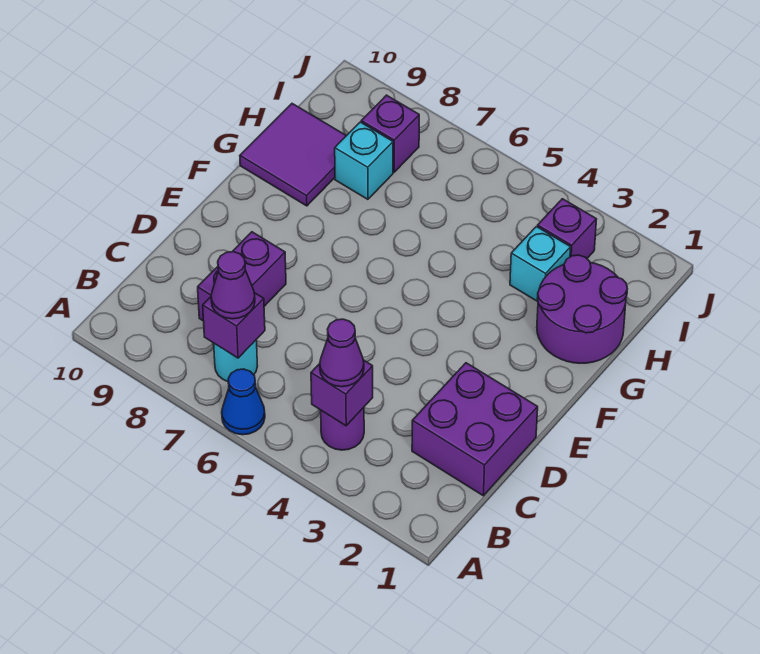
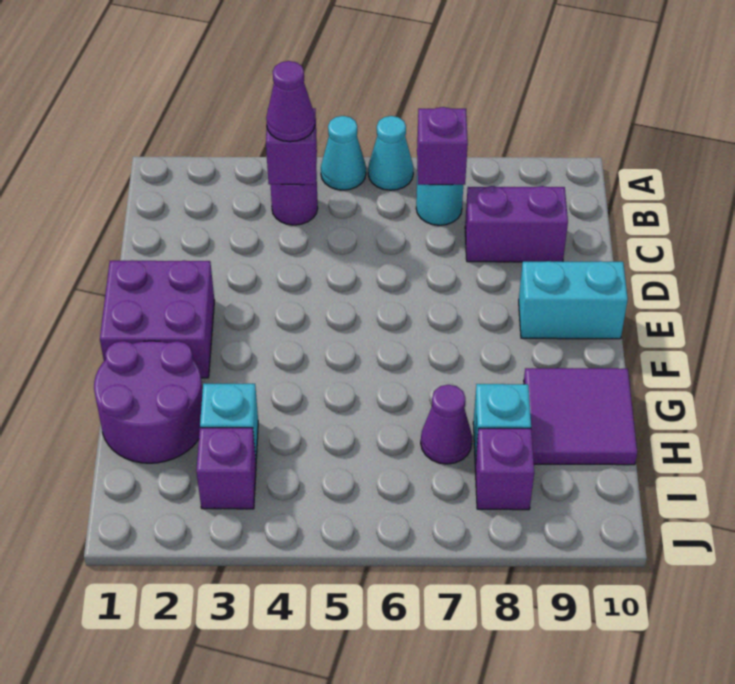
none -> cyan 1x1 cone [321,116,366,190]
blue 1x1 cone [222,369,265,435] -> cyan 1x1 cone [368,116,413,190]
purple 1x1 cone [211,252,255,319] -> purple 1x1 cone moved to [421,385,472,464]
purple 2x2 brick [412,363,538,496] -> purple 2x2 brick moved to [100,260,215,378]
purple 1x2 brick [198,232,286,321] -> purple 1x2 brick turned to [465,186,568,262]
none -> cyan 1x2 brick [519,261,628,339]

